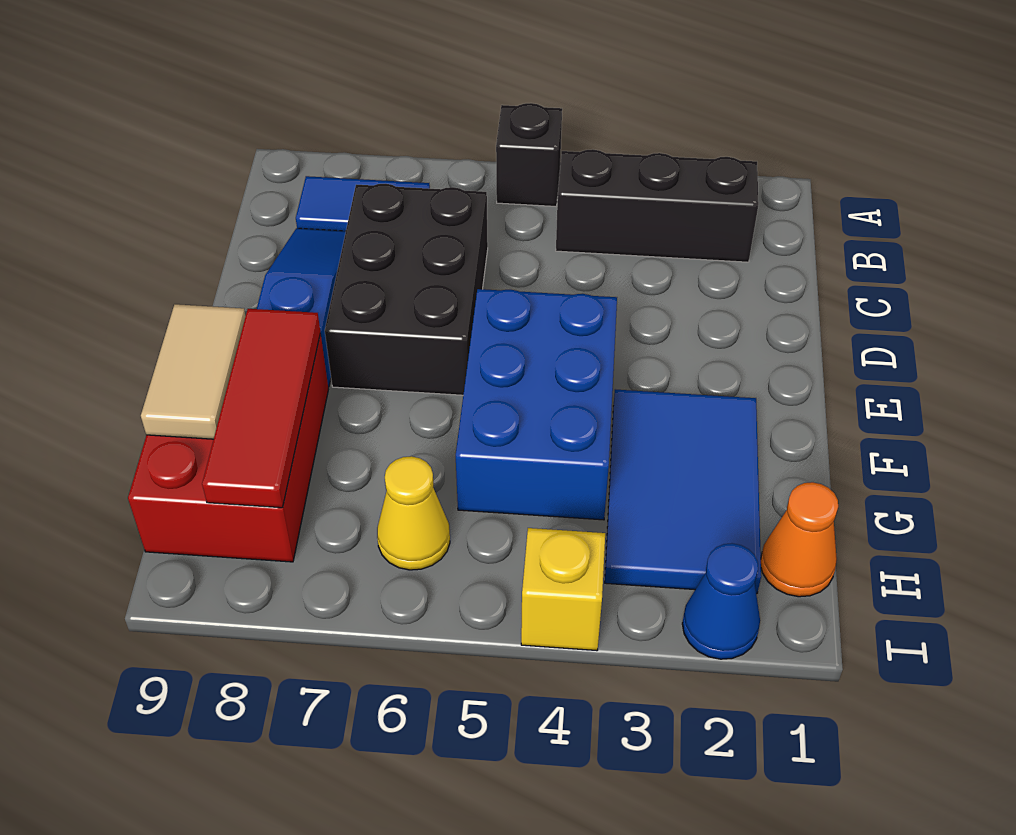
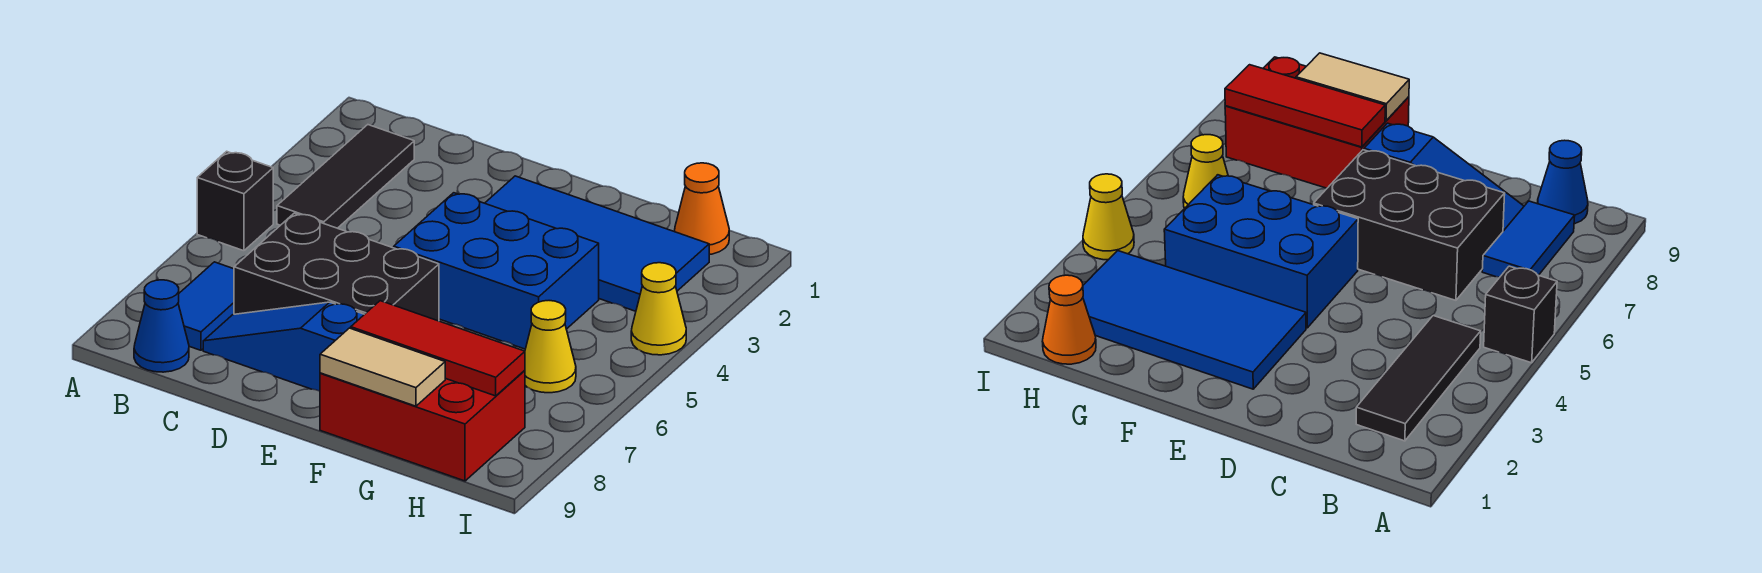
black 1x3 brick [556,149,759,262] -> black 1x3 tile [277,125,414,228]
blue 2x3 tile [605,389,761,594] -> blue 2x4 tile [485,176,709,311]
blue 1x1 cone [682,543,760,659] -> blue 1x1 cone moved to [134,280,189,372]
yellow 1x1 brick [521,528,605,651] -> yellow 1x1 cone [631,263,686,355]

